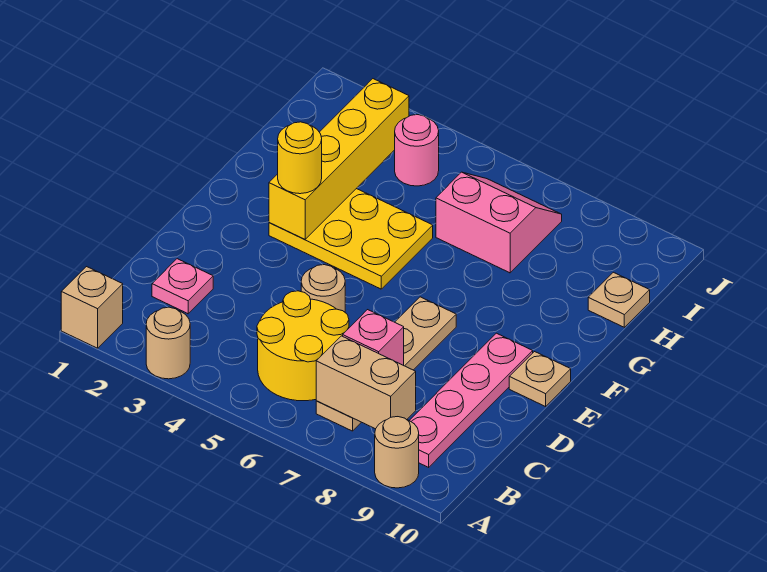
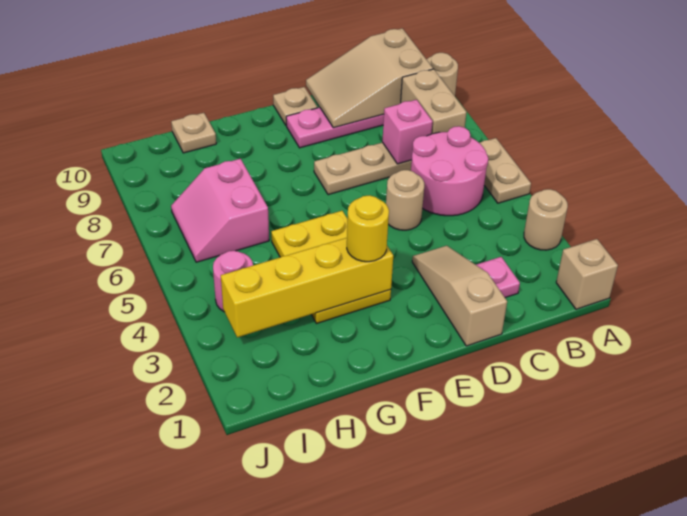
none -> tan 1x2 plate [480,138,531,203]
yellow 2x2 round brick [257,291,349,401] -> pink 2x2 round brick [411,126,488,216]
none -> tan 2x3 slope [306,28,433,128]
none -> tan 1x3 slope [412,246,507,346]

